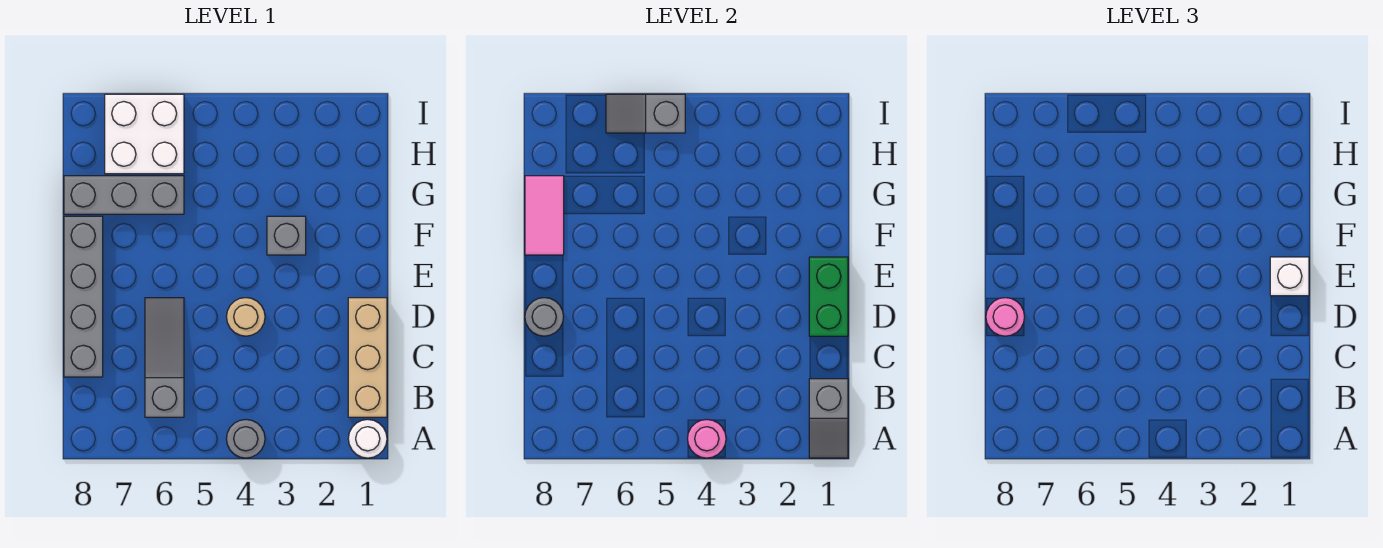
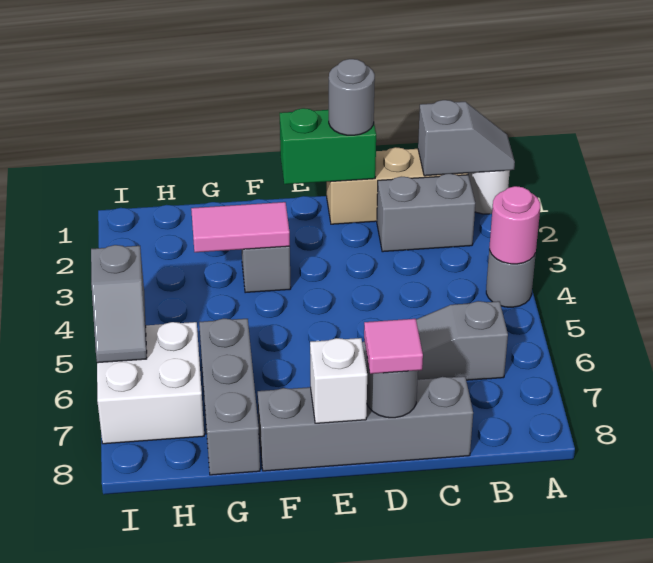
none -> grey 1x2 brick [377,174,475,252]
none -> grey 1x1 round brick [329,59,375,135]
tan 1x1 round brick [226,298,265,336] -> none
pink 1x1 round brick [986,298,1024,336] -> pink 1x1 tile [364,319,423,374]
white 1x1 brick [1270,257,1309,296] -> white 1x1 brick moved to [310,338,367,423]
pink 1x2 tile [525,176,564,255] -> pink 1x2 tile moved to [191,202,290,252]

